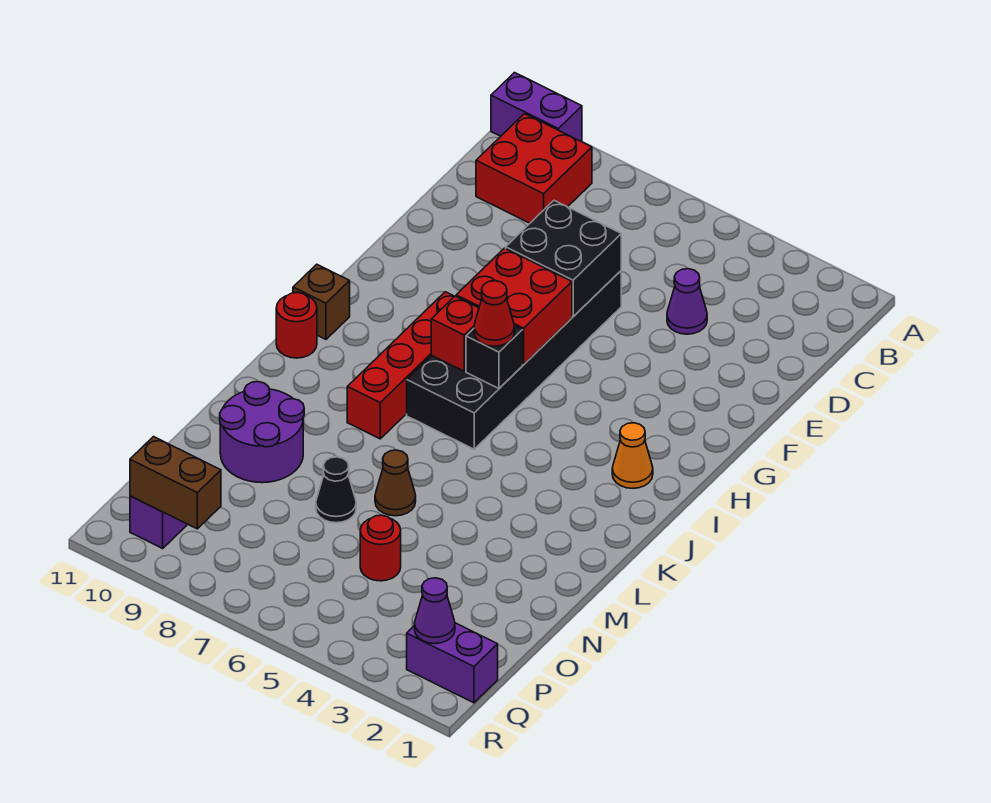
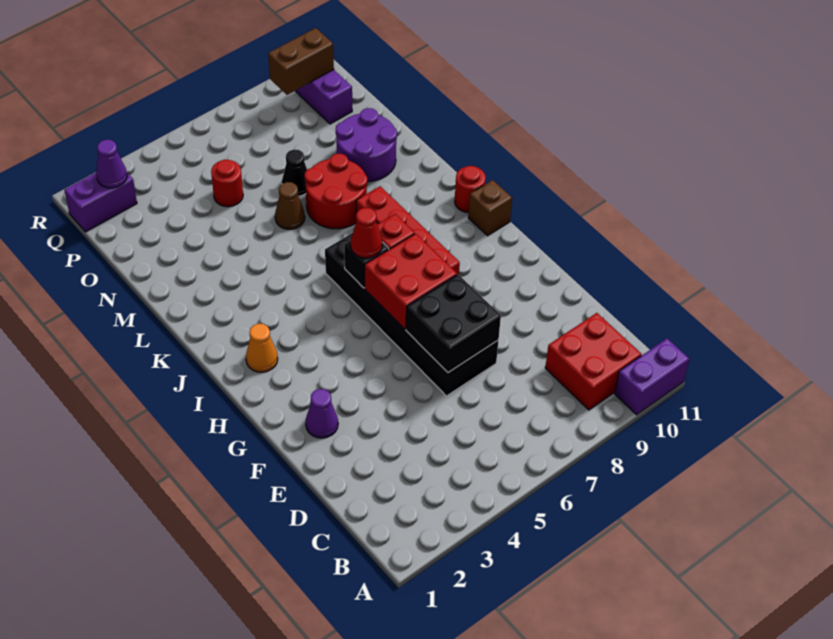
purple 1x1 cone [667,269,707,334] -> purple 1x1 cone moved to [306,389,338,438]
none -> red 2x2 round brick [304,154,367,229]

